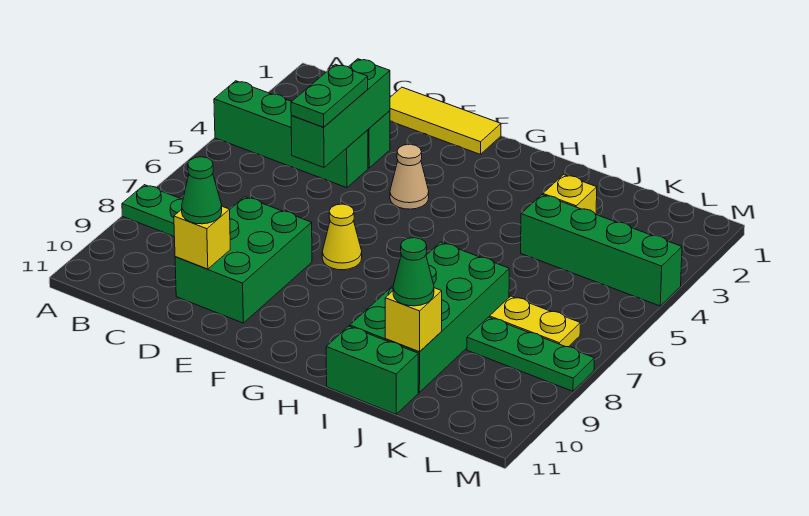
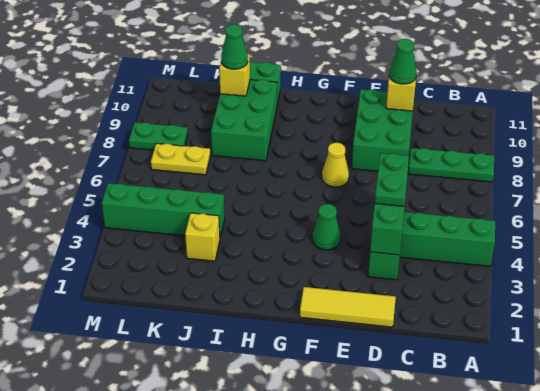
tan 1x1 cone [390,144,429,209] -> green 1x1 cone [312,204,341,250]
green 2x4 brick [350,242,509,392] -> green 2x3 brick [211,80,277,161]
green 1x3 plate [467,317,594,391] -> green 1x2 plate [129,122,188,150]

